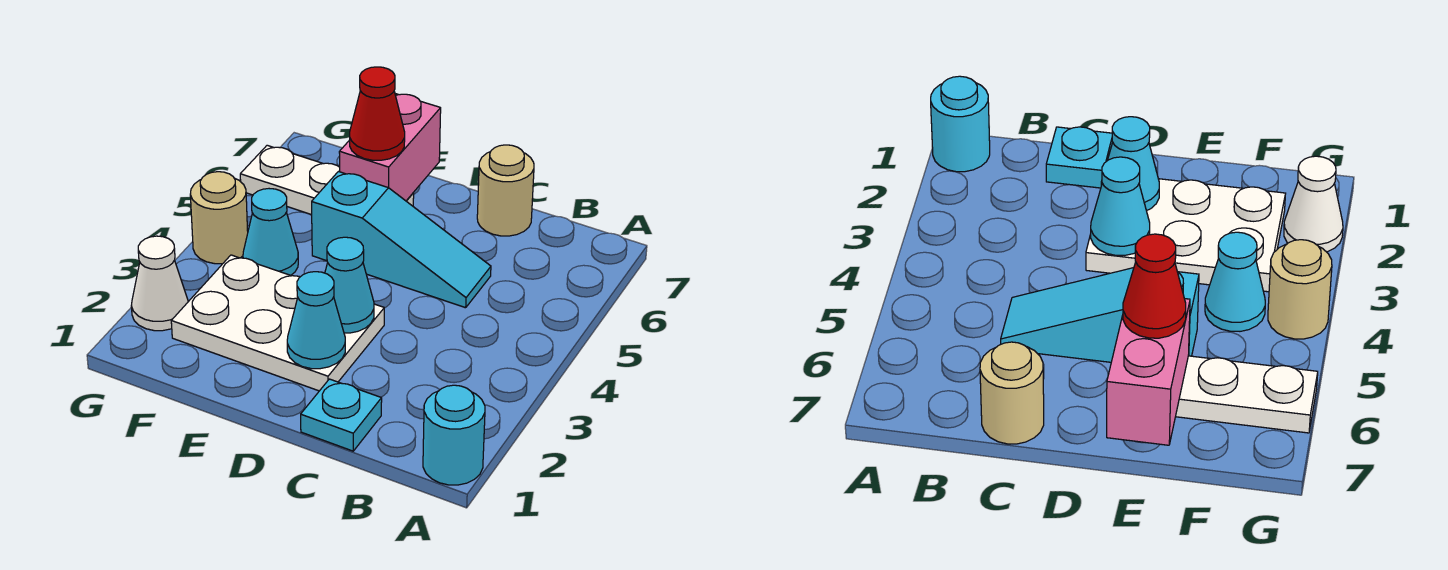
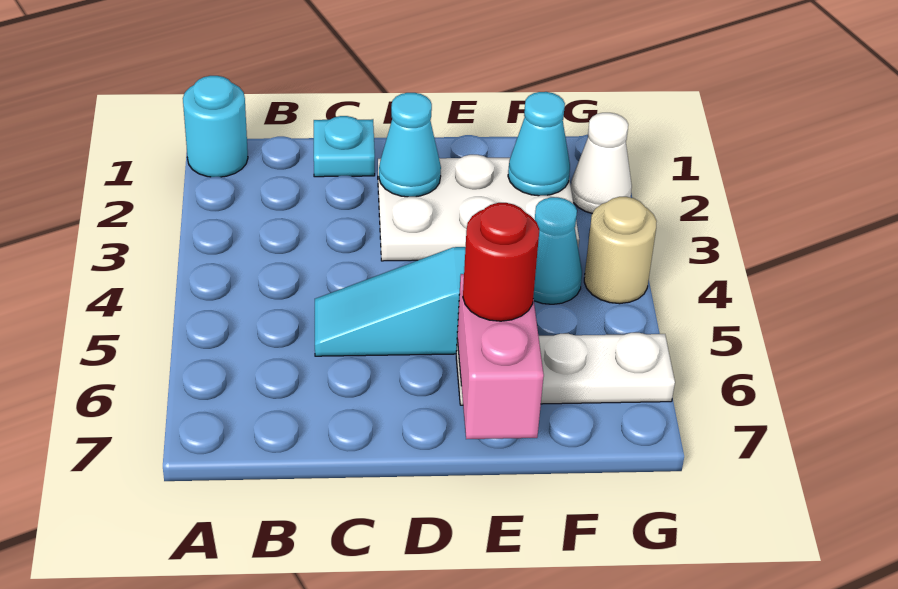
tan 1x1 round brick [477,145,534,236] -> none
cyan 1x1 cone [325,237,374,333] -> cyan 1x1 cone moved to [508,92,570,196]
red 1x1 cone [350,67,405,160] -> red 1x1 round brick [463,203,539,321]

